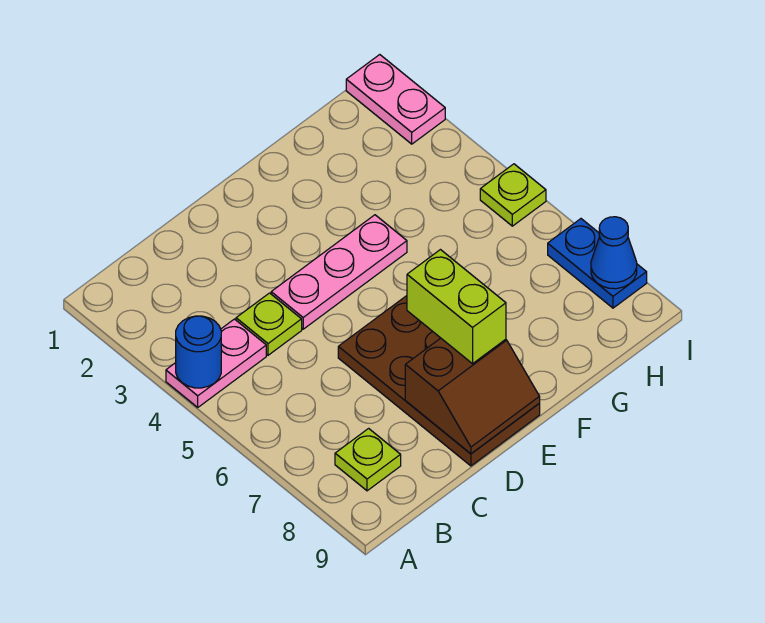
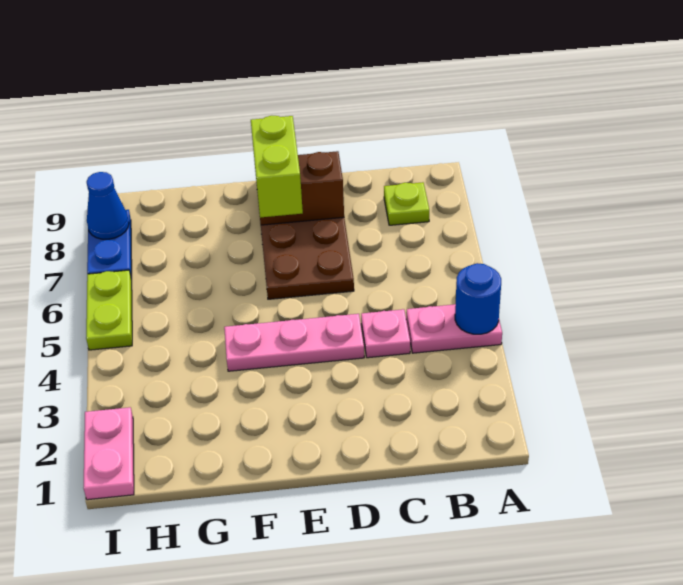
lime 1x1 plate [236,293,302,355] -> pink 1x1 plate [361,309,410,358]
lime 1x1 plate [480,164,546,226] -> lime 1x2 plate [86,270,132,350]

